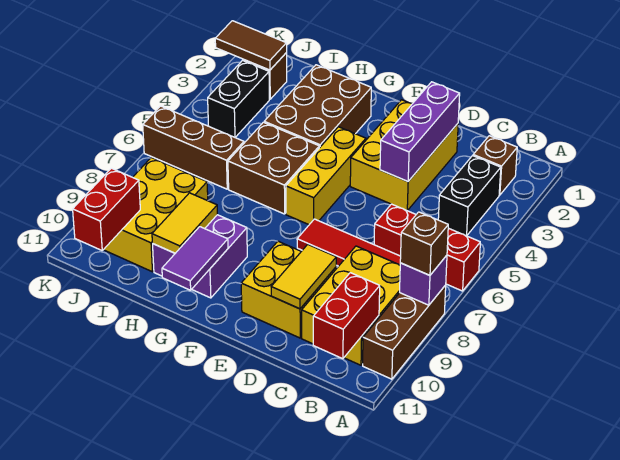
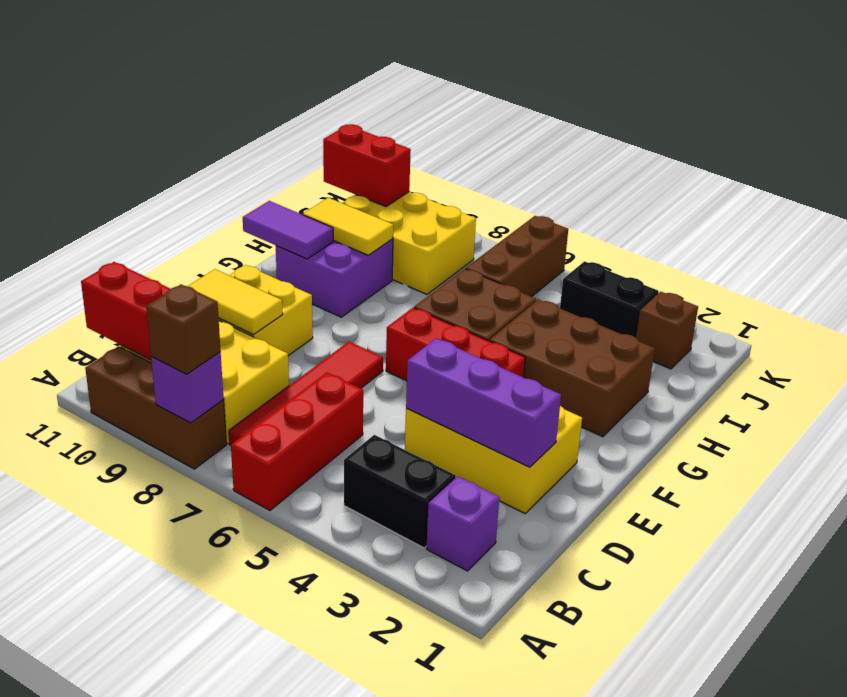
brown 1x1 brick [473,136,517,195] -> purple 1x1 brick [426,476,499,571]
yellow 1x3 brick [286,127,366,225] -> red 1x3 brick [386,308,525,381]
brown 1x2 tile [215,21,287,70] -> none

